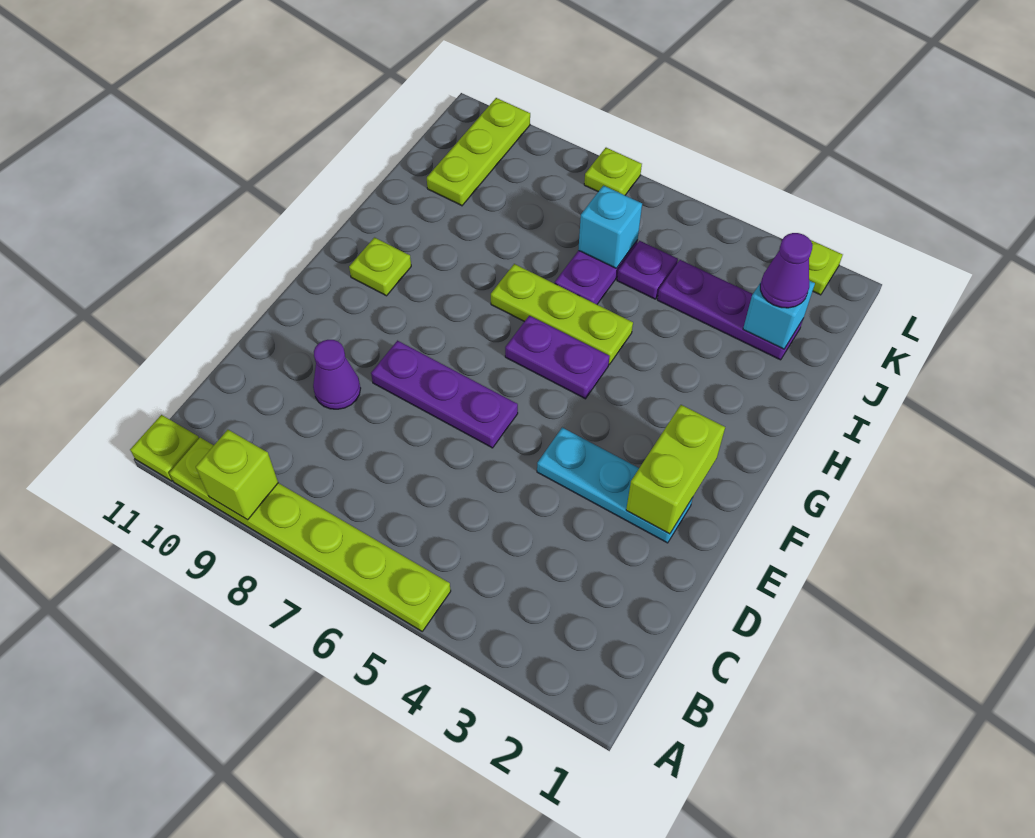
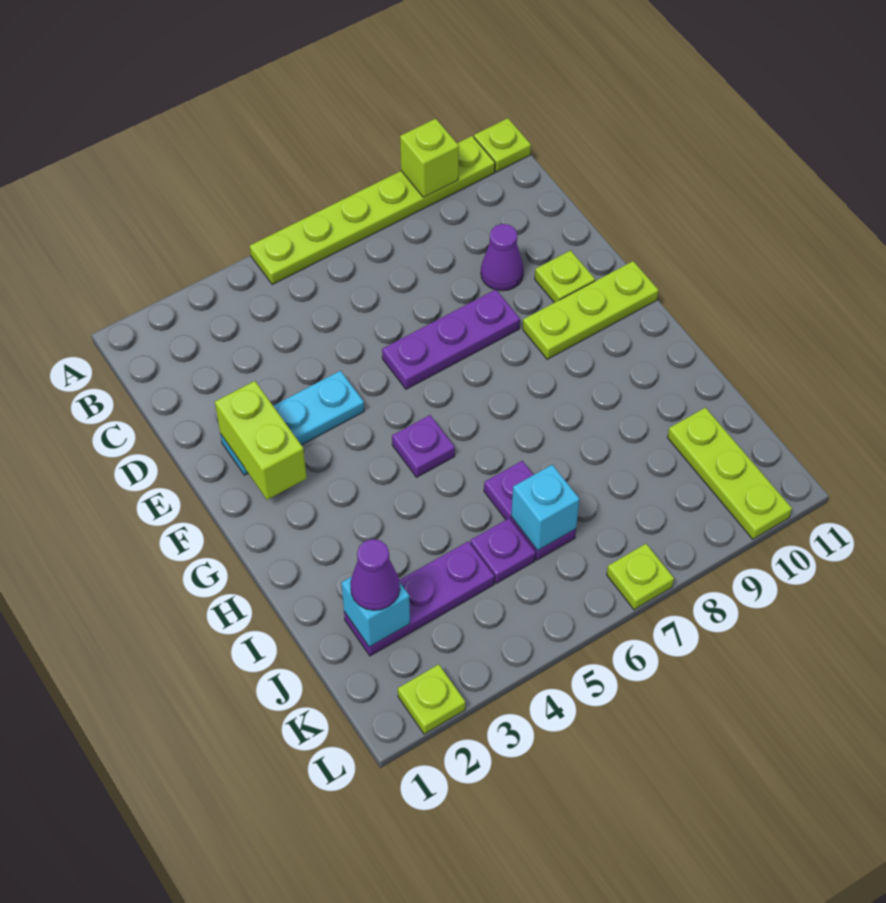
purple 1x2 plate [505,316,610,399] -> purple 1x1 plate [392,415,455,477]
lime 1x1 plate [349,238,411,296] -> lime 1x1 plate moved to [535,251,595,303]
lime 1x3 plate [491,264,633,364] -> lime 1x3 plate moved to [523,261,658,359]

